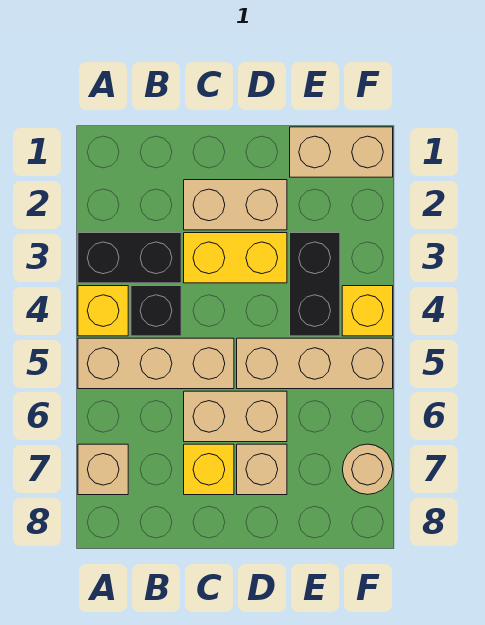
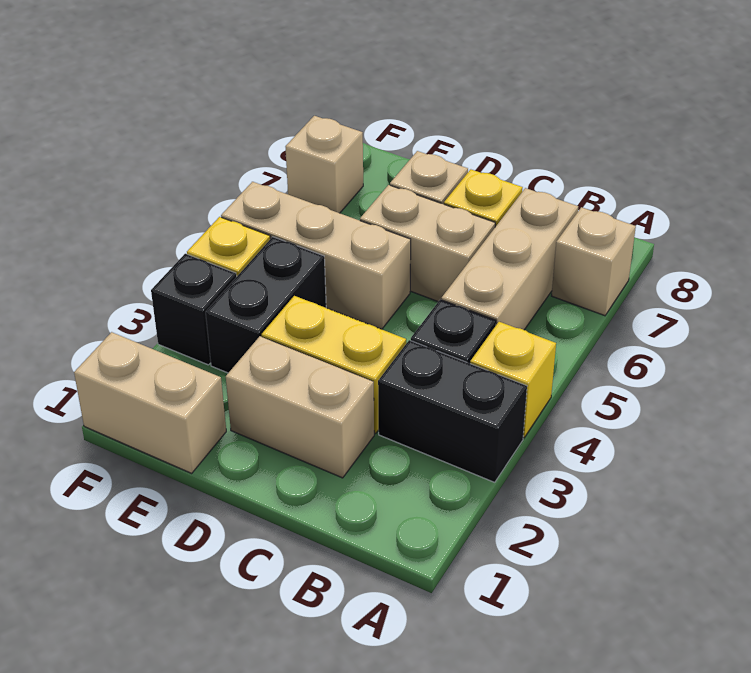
tan 1x3 brick [78,338,234,389] -> tan 1x3 brick turned to [442,188,578,330]
none -> black 1x1 brick [151,254,237,365]
tan 1x1 round brick [342,444,393,494] -> tan 1x1 brick [285,116,363,213]

